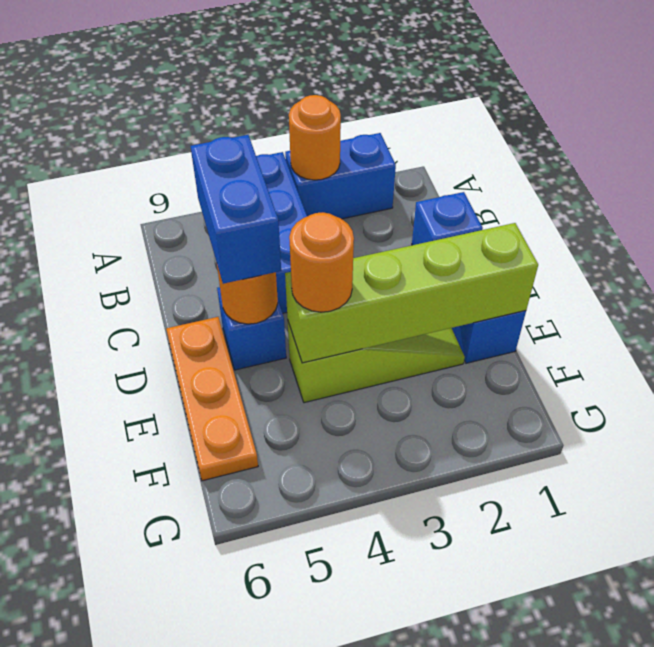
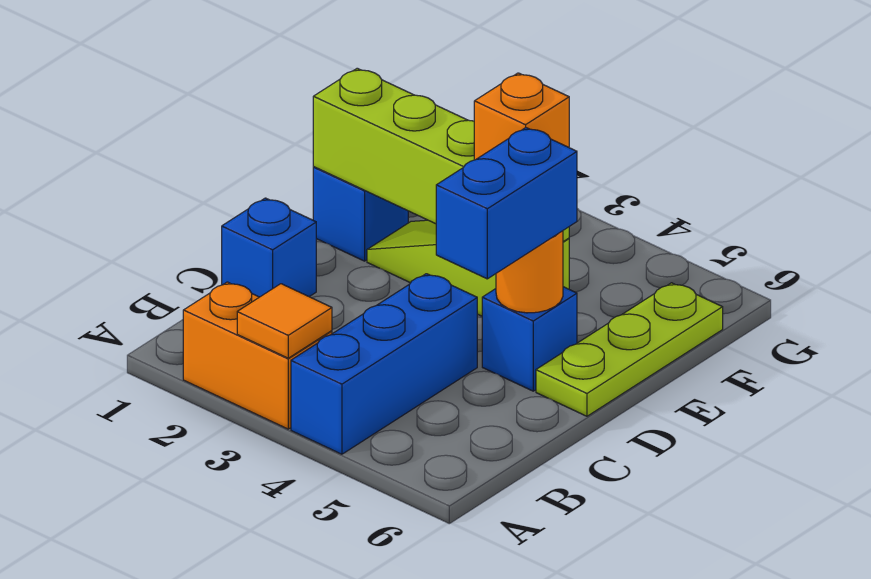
blue 1x2 brick [285,133,396,219] -> orange 1x2 brick [183,282,332,429]
orange 1x1 round brick [289,95,341,180] -> orange 1x1 tile [237,284,332,358]
orange 1x3 plate [166,317,258,481] -> lime 1x3 plate [536,283,723,416]
orange 1x1 round brick [289,212,354,312] -> orange 1x1 brick [474,73,569,160]

